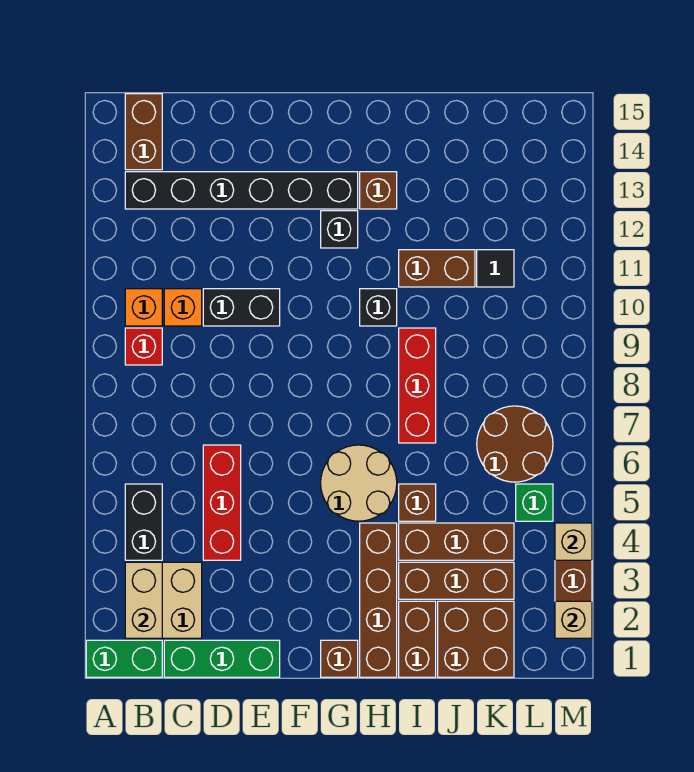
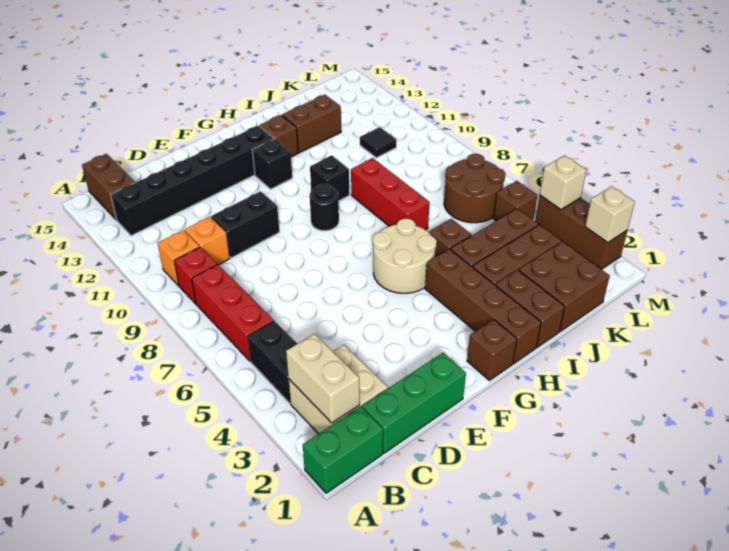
red 1x3 brick [203,445,241,560] -> red 1x3 brick moved to [192,264,274,361]
none -> black 1x1 round brick [310,184,339,231]
brown 1x2 brick [399,250,475,287] -> brown 1x2 brick moved to [282,95,341,153]
green 1x1 brick [516,484,553,521] -> brown 1x1 brick [493,181,537,221]

